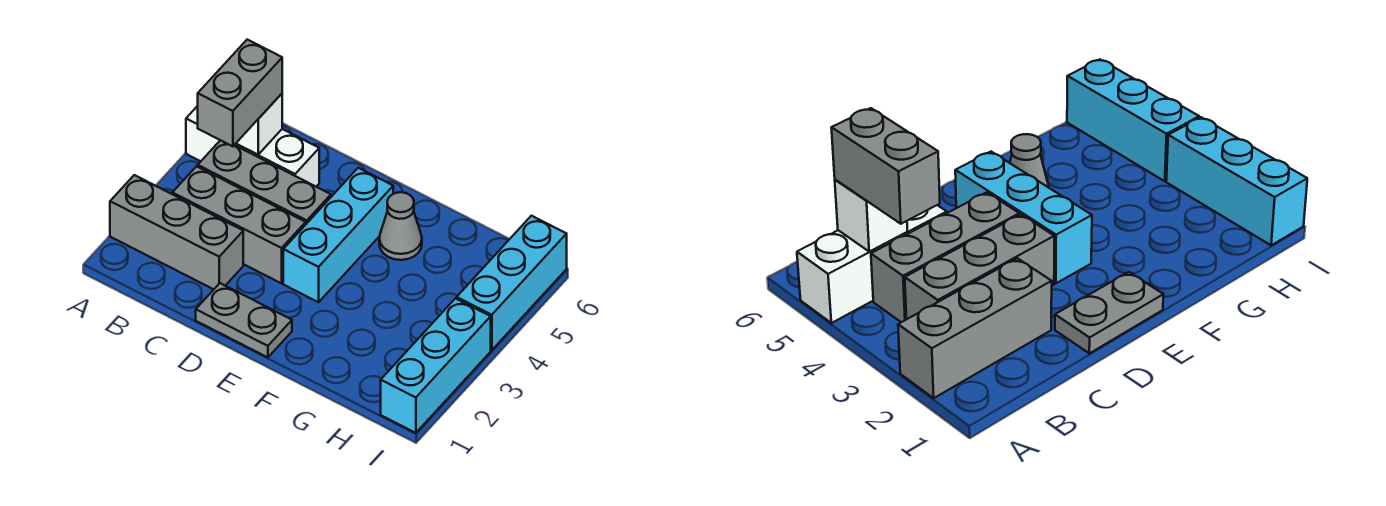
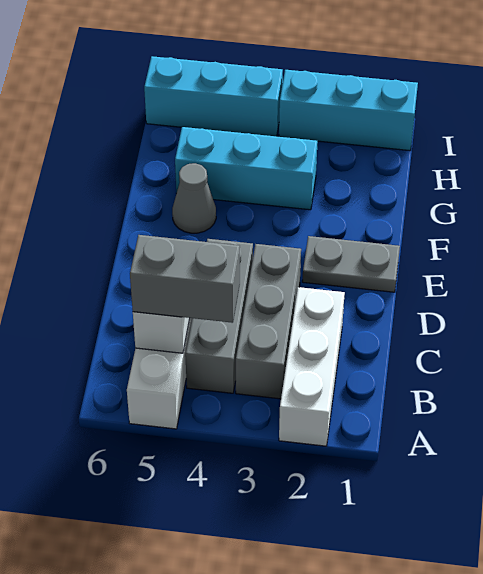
grey 1x3 brick [110,175,243,289] -> white 1x3 brick [279,287,345,446]
grey 1x2 plate [196,283,292,357] -> grey 1x2 plate turned to [302,236,400,292]
cyan 1x3 brick [283,168,393,302] -> cyan 1x3 brick moved to [175,127,318,210]

